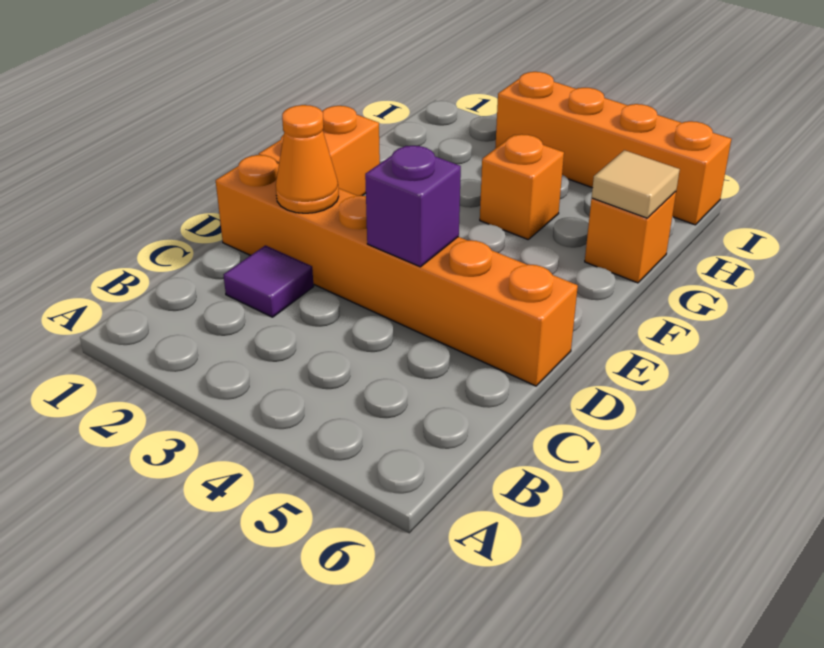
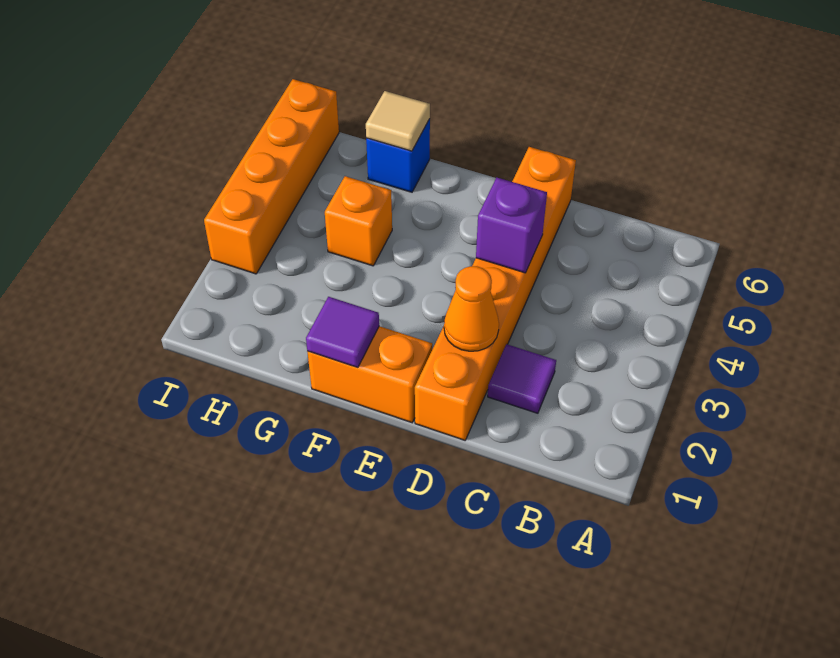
none -> purple 1x1 tile [306,297,379,367]
orange 1x1 brick [585,192,676,283] -> blue 1x1 brick [366,119,430,192]

